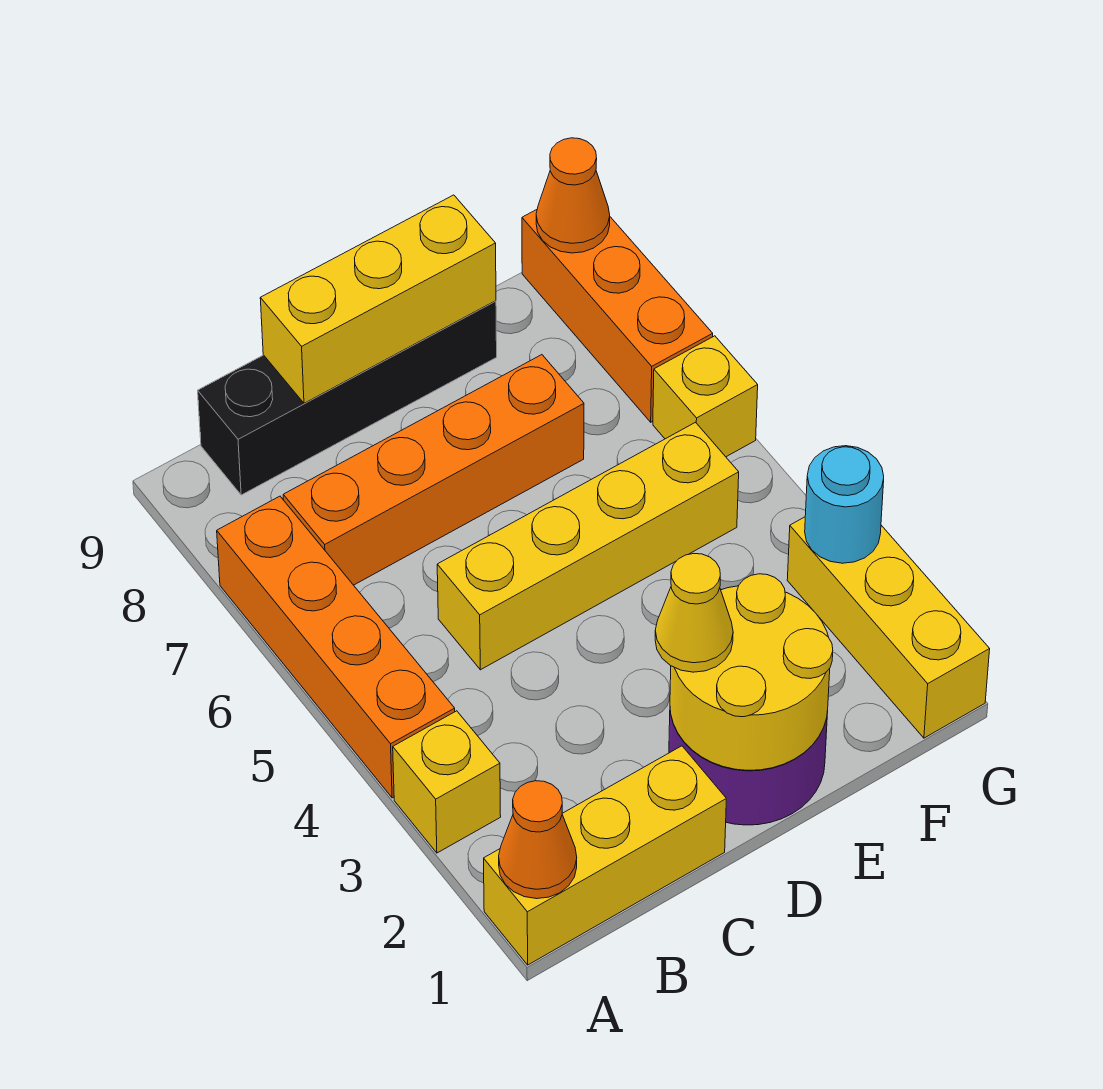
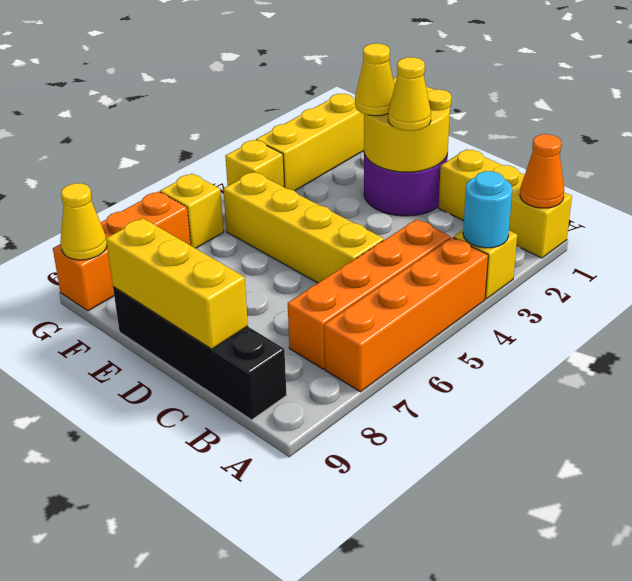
orange 1x4 brick [283,355,584,585] -> orange 1x4 brick turned to [288,220,451,369]
none -> yellow 1x1 cone [355,43,395,116]
cyan 1x1 round brick [805,446,884,563] -> cyan 1x1 round brick moved to [463,171,512,248]
none -> yellow 1x1 brick [225,140,284,187]
orange 1x1 cone [536,138,610,253] -> yellow 1x1 cone [60,183,107,260]

